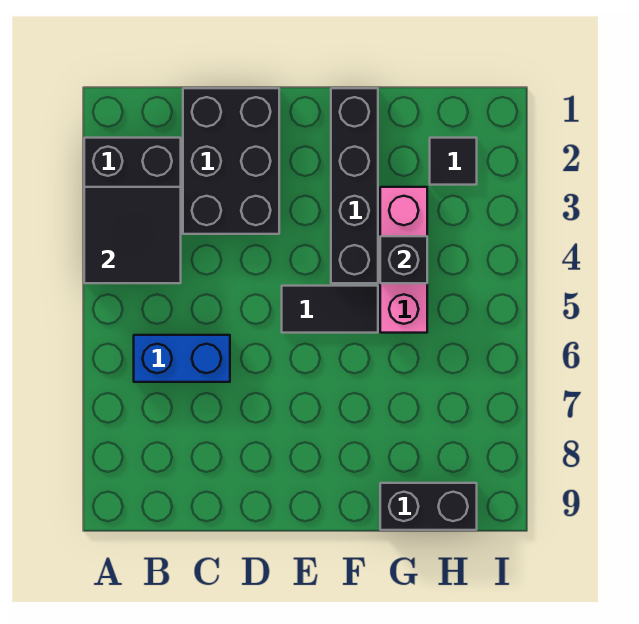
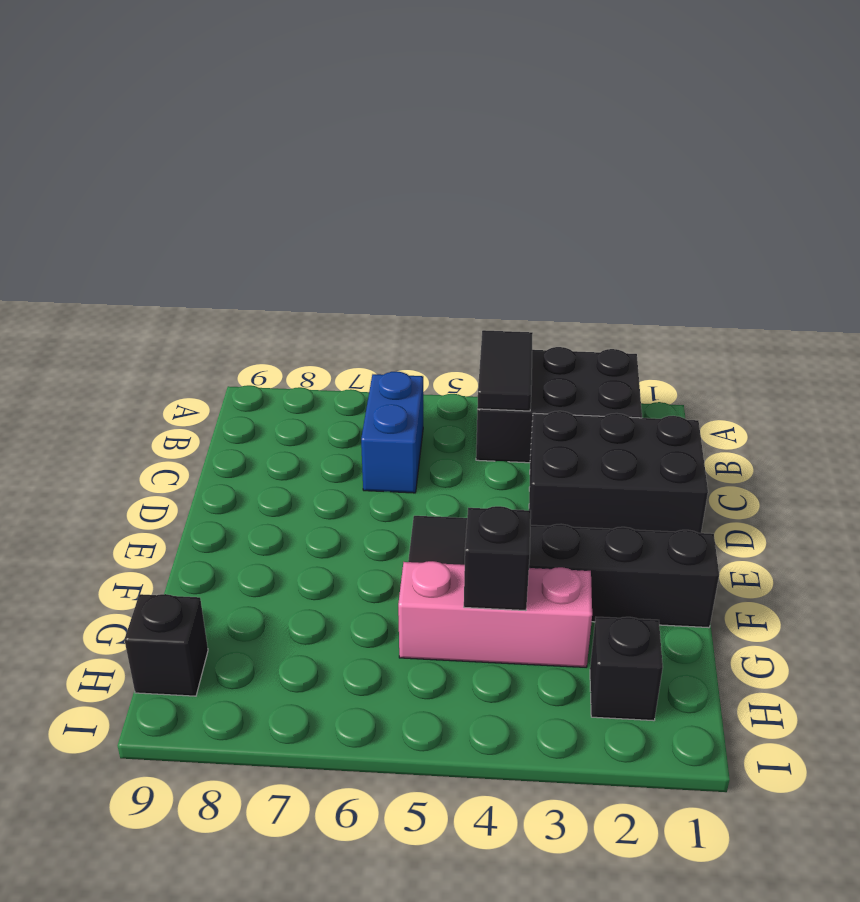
black 2x2 tile [84,187,181,283] -> black 1x2 tile [477,330,533,411]
black 1x2 brick [380,483,477,530] -> black 1x1 brick [125,594,208,696]
black 1x1 tile [430,138,477,185] -> black 1x1 brick [590,617,663,721]

